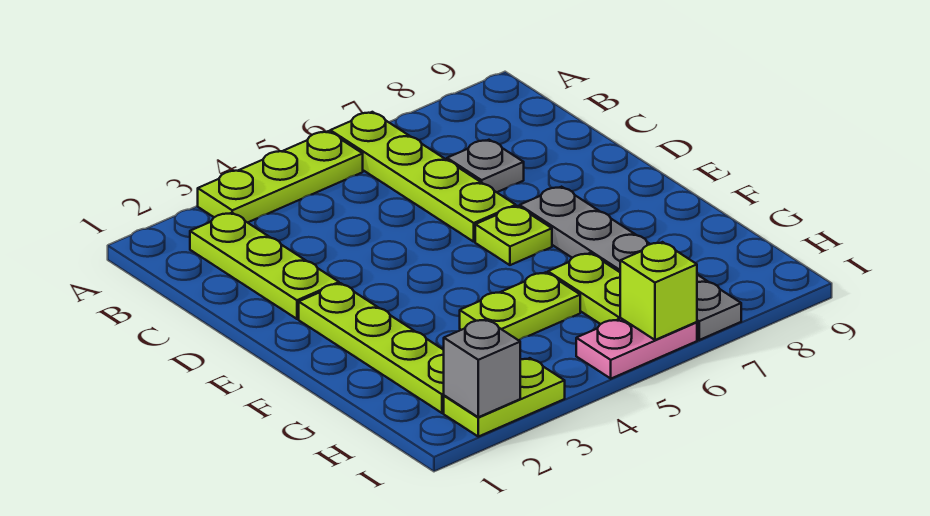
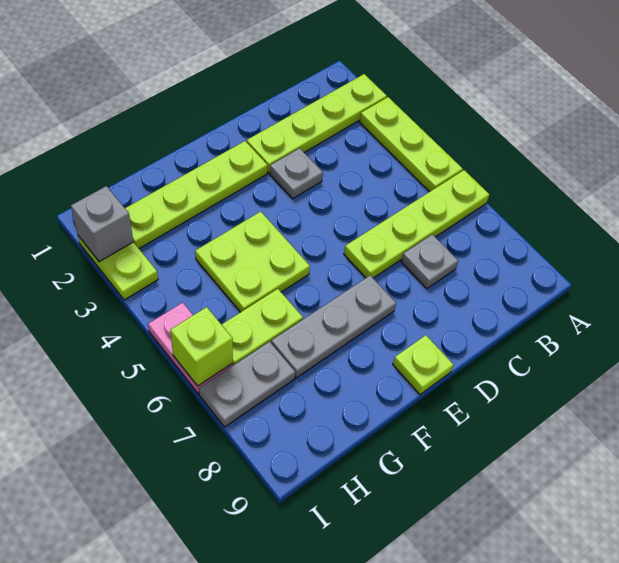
lime 1x3 plate [190,213,339,319] -> lime 1x4 plate [247,74,387,173]
none -> grey 1x1 plate [270,148,323,199]
lime 1x1 plate [475,206,552,265] -> lime 1x1 plate moved to [393,335,454,394]
lime 1x2 plate [460,272,580,340] -> lime 2x2 plate [195,211,310,312]

